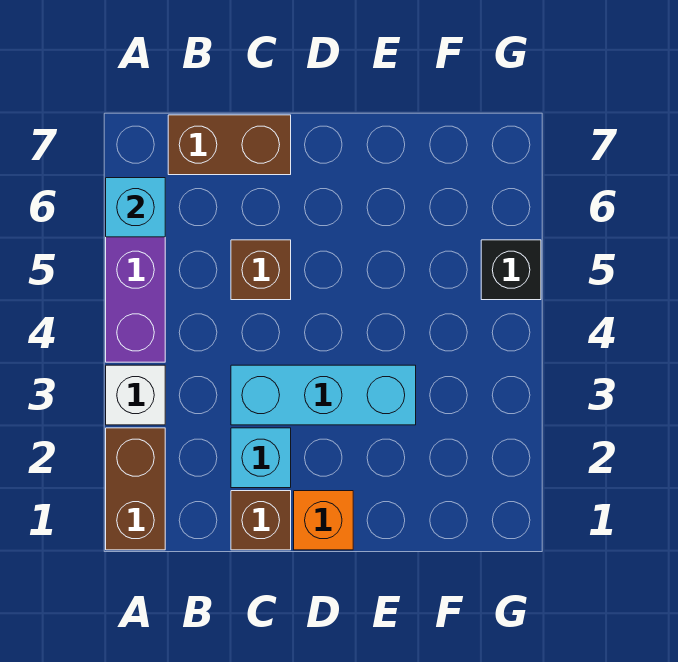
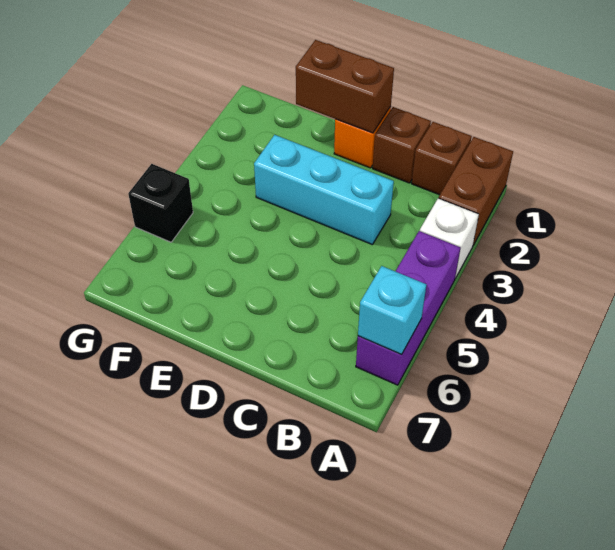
brown 1x2 brick [168,115,291,175] -> brown 1x2 brick moved to [296,40,394,133]
cyan 1x1 brick [231,428,291,488] -> none
brown 1x1 brick [231,240,291,300] -> brown 1x1 brick moved to [412,122,472,195]

